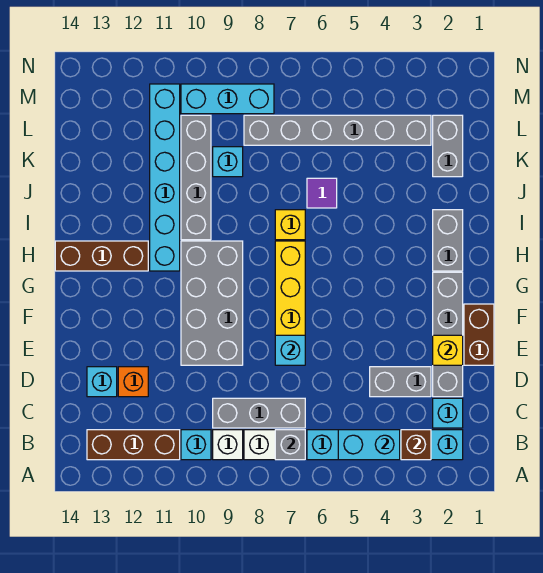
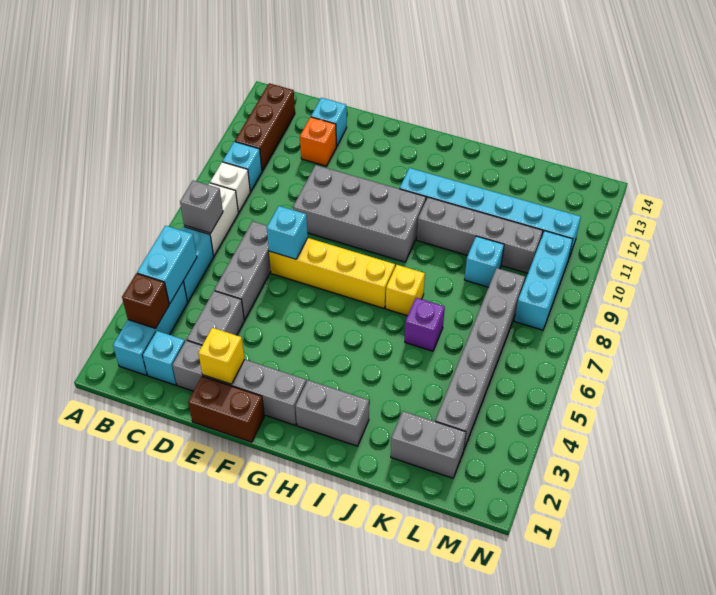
grey 1x3 brick [213,398,305,428] -> grey 1x3 brick moved to [214,221,271,320]
brown 1x3 brick [55,241,148,271] -> none
purple 1x1 tile [307,178,337,208] -> purple 1x1 brick [405,298,445,351]

